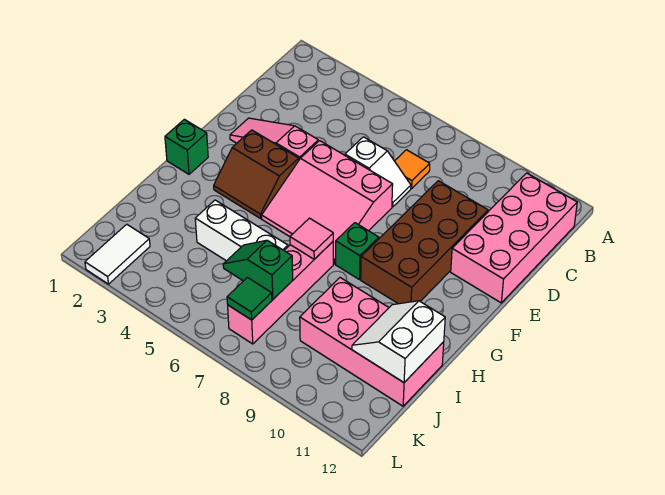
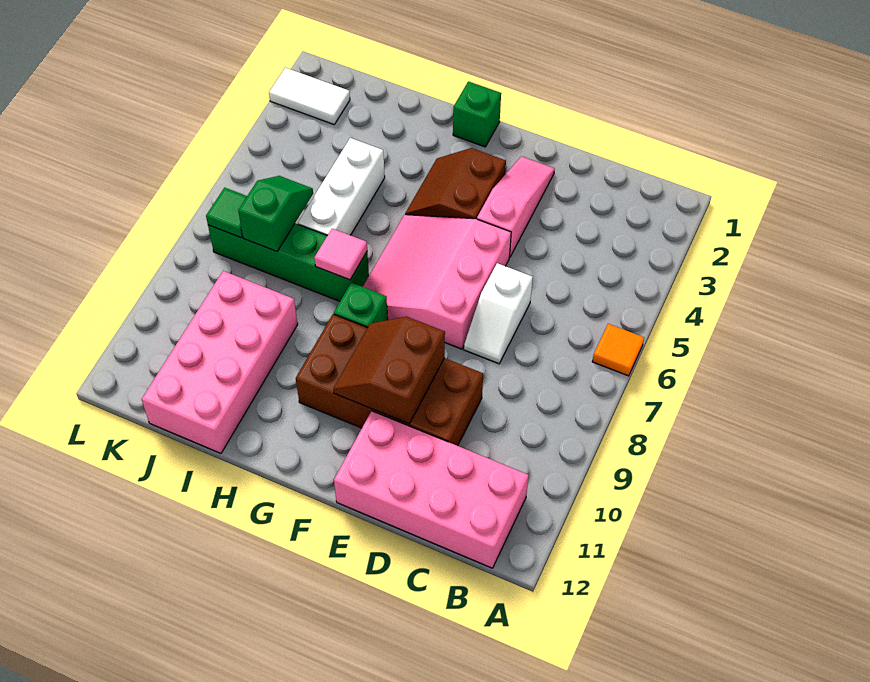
orange 1x1 tile [395,150,430,188] -> orange 1x1 tile moved to [592,324,644,376]
none -> brown 2x2 slope [333,317,445,424]
pink 1x4 brick [228,242,333,344] -> green 1x4 brick [208,223,369,301]
white 2x2 slope [352,301,445,382] -> none

